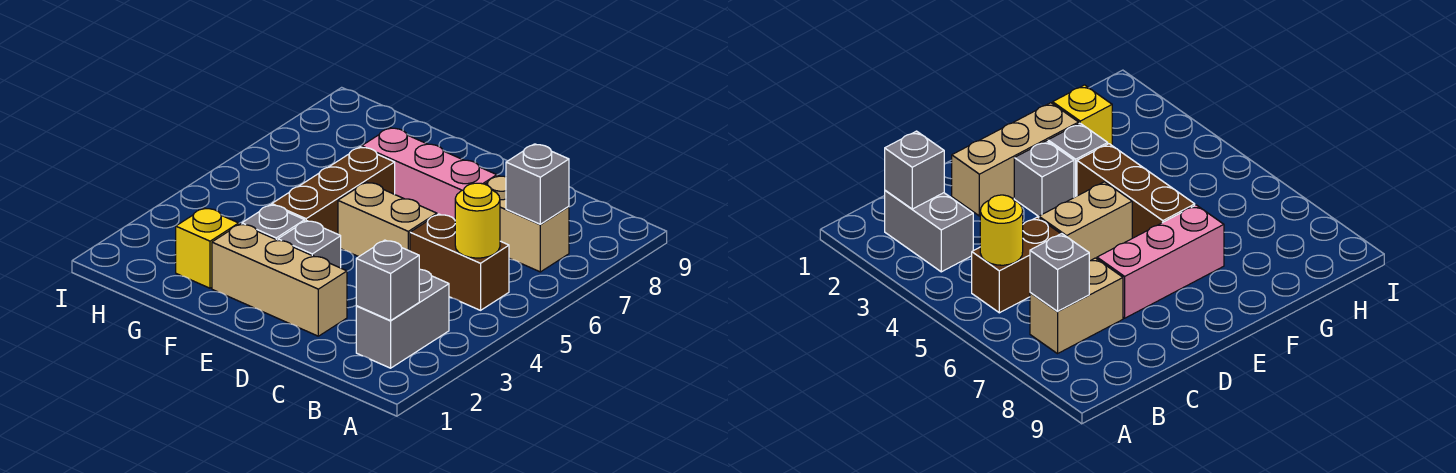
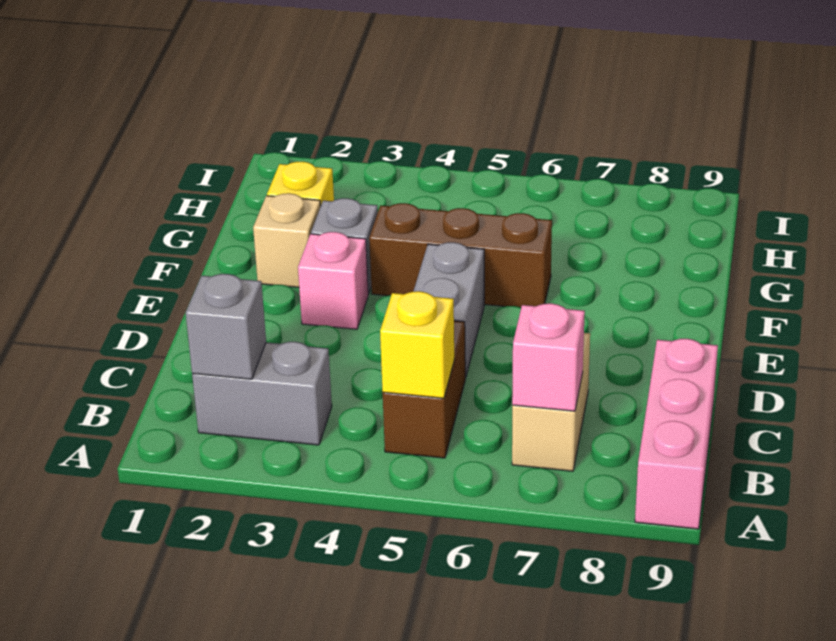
yellow 1x1 round brick [455,183,500,258] -> yellow 1x1 brick [380,291,454,398]
grey 1x1 brick [506,144,569,224] -> pink 1x1 brick [512,303,585,411]
tan 1x3 brick [212,224,347,336] -> tan 1x1 brick [253,193,321,287]
tan 1x2 brick [338,182,437,257] -> grey 1x2 brick [413,242,484,378]
pink 1x3 brick [362,128,497,220] -> pink 1x3 brick moved to [635,339,718,529]
grey 1x1 brick [278,221,341,268] -> pink 1x1 brick [298,232,368,329]

